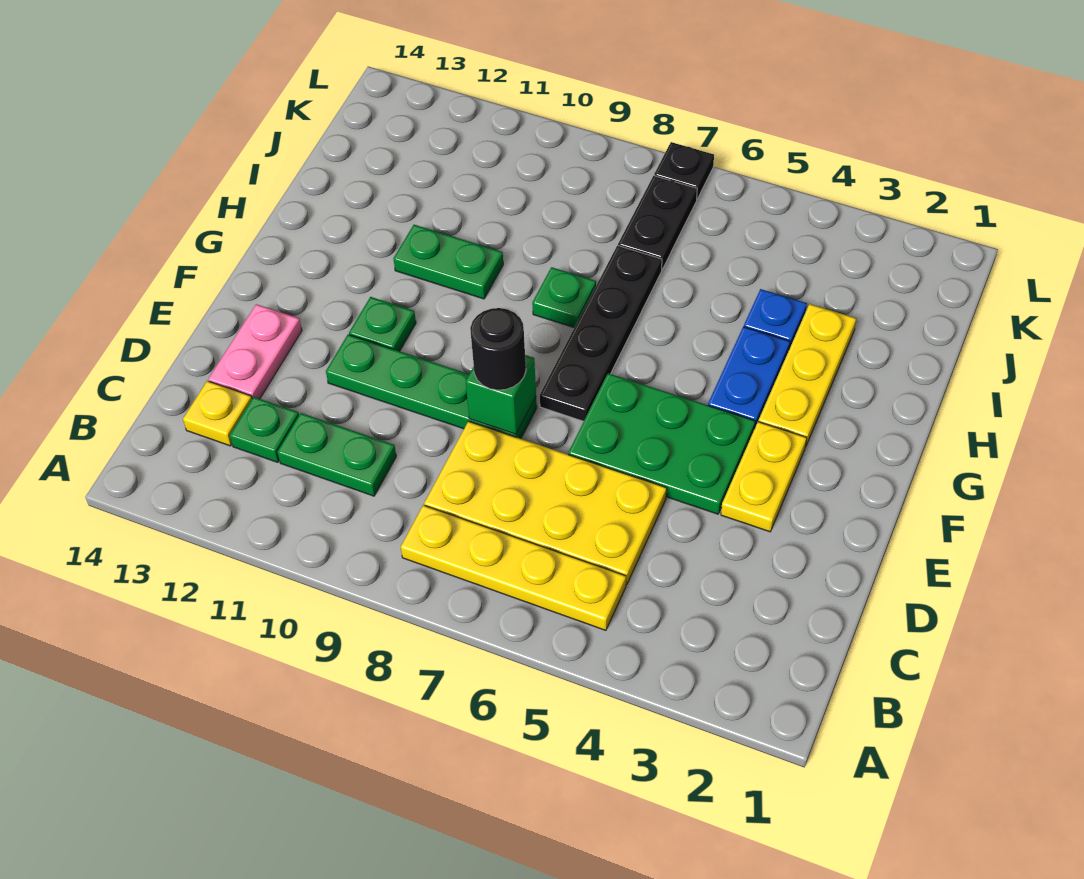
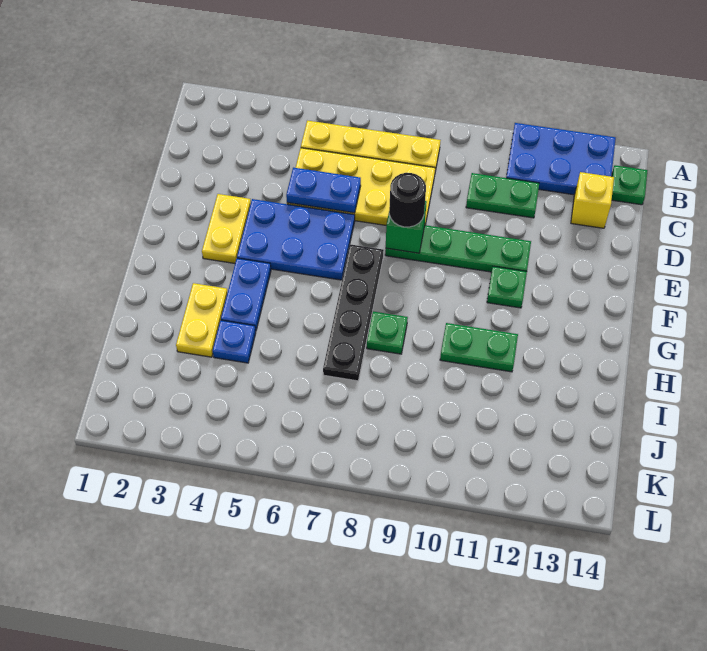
none -> blue 2x3 plate [506,123,616,195]
green 1x1 plate [230,397,299,462] -> green 1x1 plate moved to [612,165,648,205]
yellow 1x1 plate [183,381,252,446] -> yellow 1x1 brick [571,172,614,228]
none -> blue 1x2 plate [286,168,361,213]
pink 1x2 plate [208,304,302,399] -> none
green 2x3 plate [568,373,755,514] -> blue 2x3 plate [237,199,355,280]
yellow 1x3 plate [759,304,856,447] -> yellow 1x2 plate [176,283,228,357]
black 1x2 plate [618,176,697,269] -> none
black 1x1 plate [654,142,714,199] -> none

